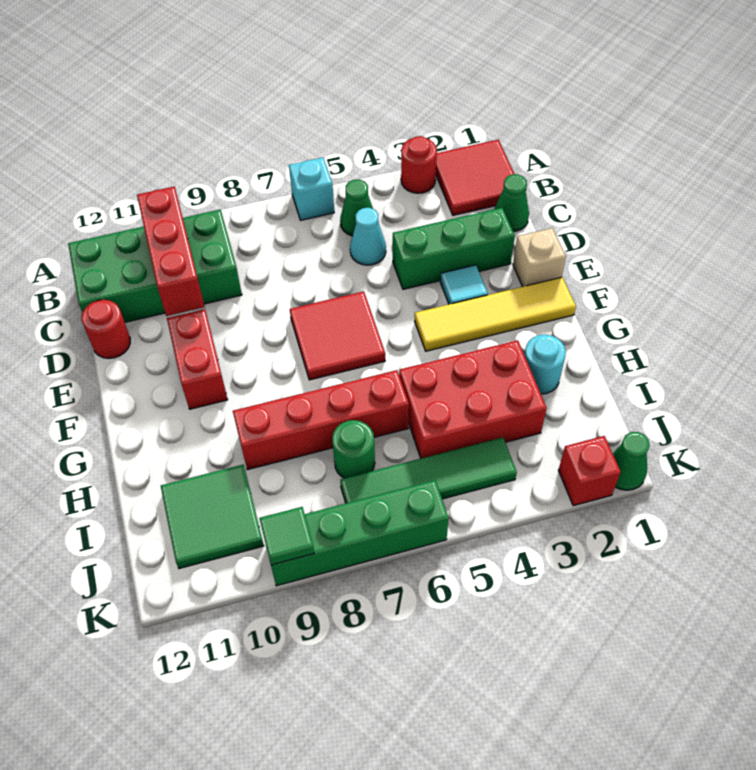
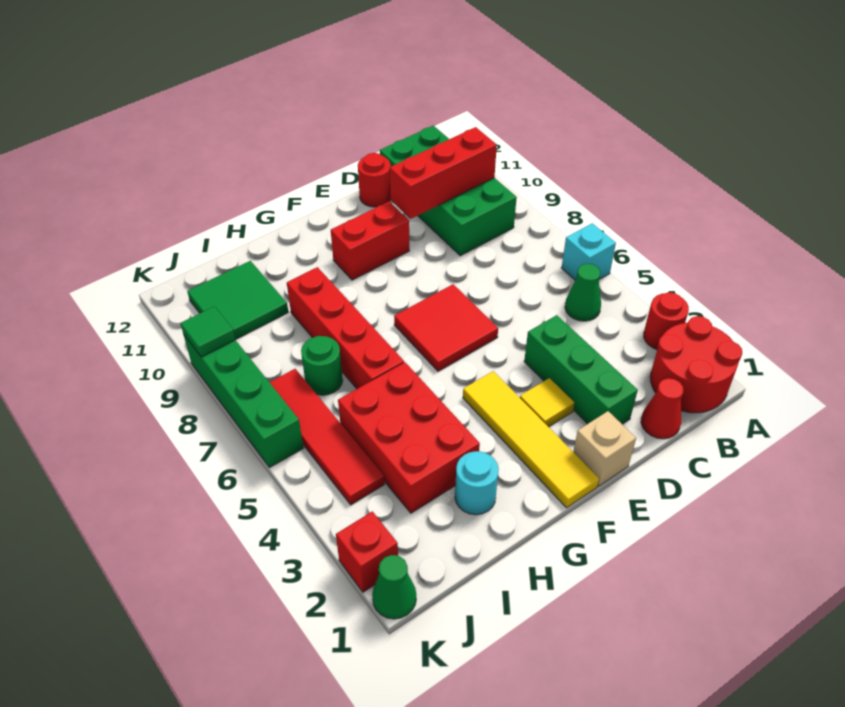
red 2x2 tile [436,140,514,215] -> red 2x2 round brick [650,316,742,413]
green 1x1 cone [494,174,529,232] -> red 1x1 cone [641,378,683,439]
cyan 1x1 cone [350,208,386,265] -> none
cyan 1x1 tile [440,265,488,304] -> yellow 1x1 tile [520,378,574,427]
green 1x4 tile [340,437,517,503] -> red 1x4 tile [269,369,384,505]

